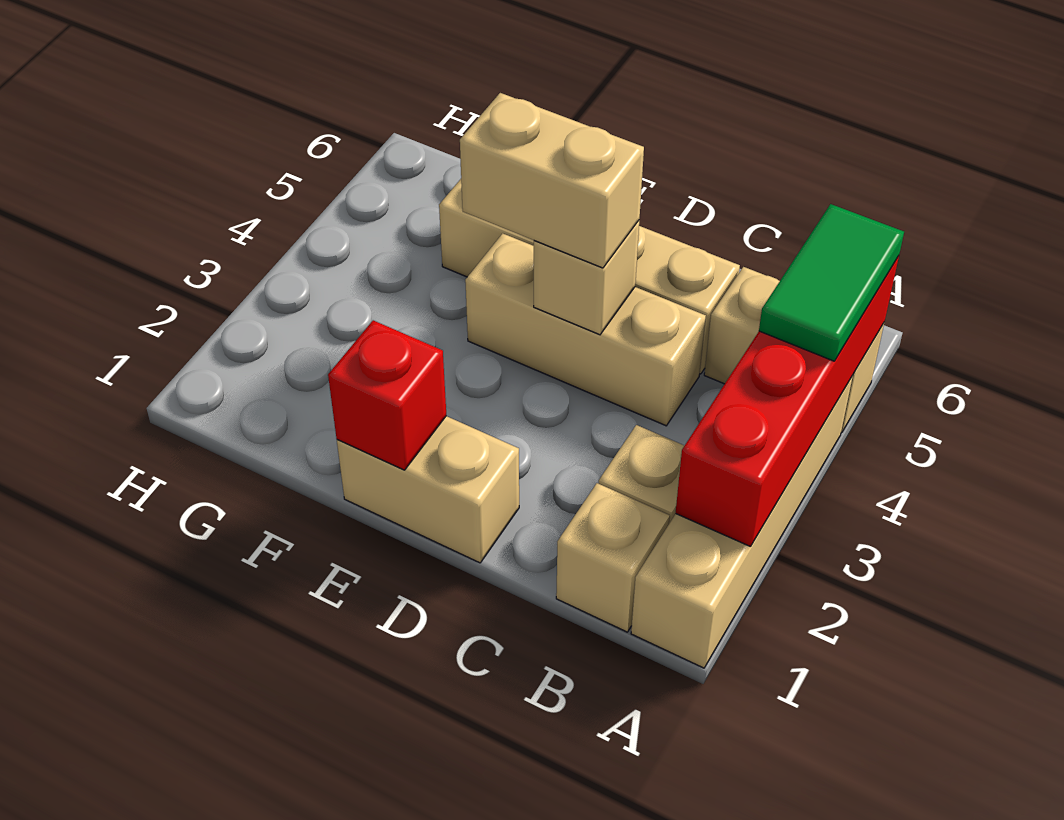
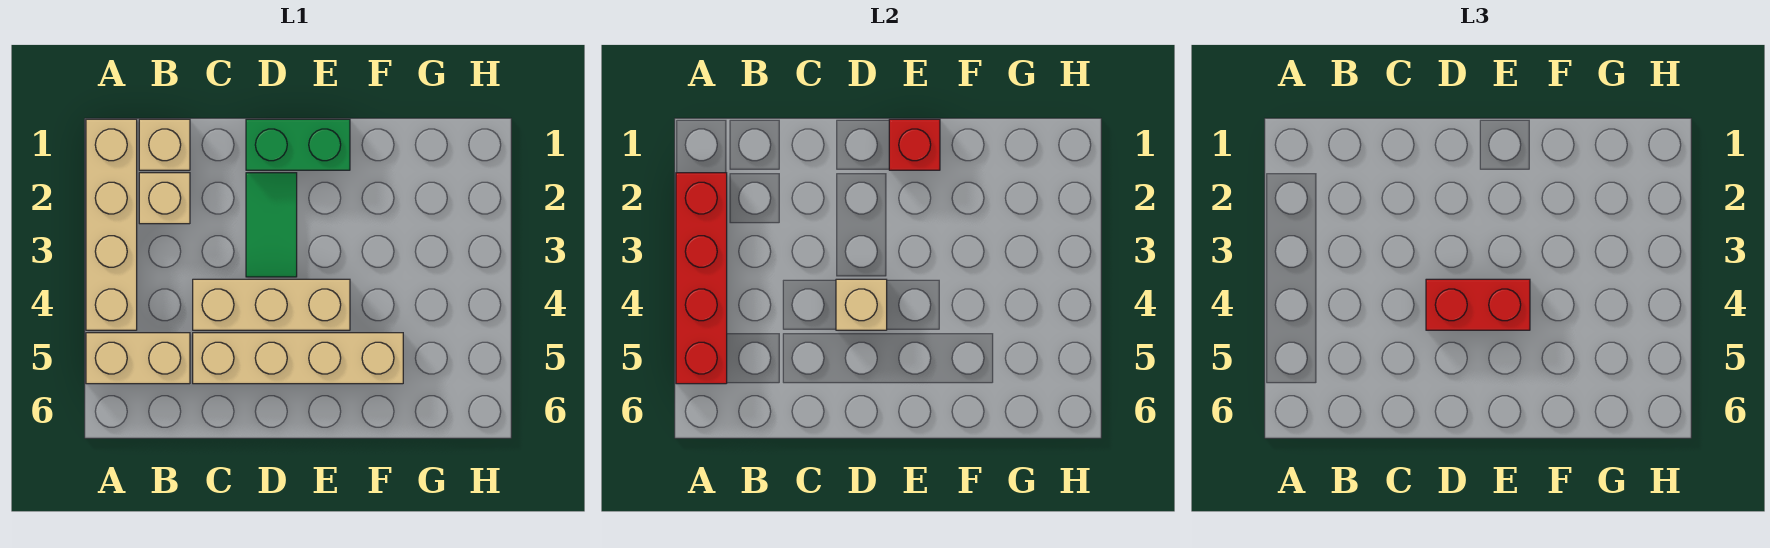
green 1x2 tile [759,204,904,361] -> green 1x2 tile moved to [246,173,297,277]
tan 1x2 brick [337,416,519,563] -> green 1x2 brick [246,119,350,170]
tan 1x2 brick [460,93,644,268] -> red 1x2 brick [1426,279,1530,330]

